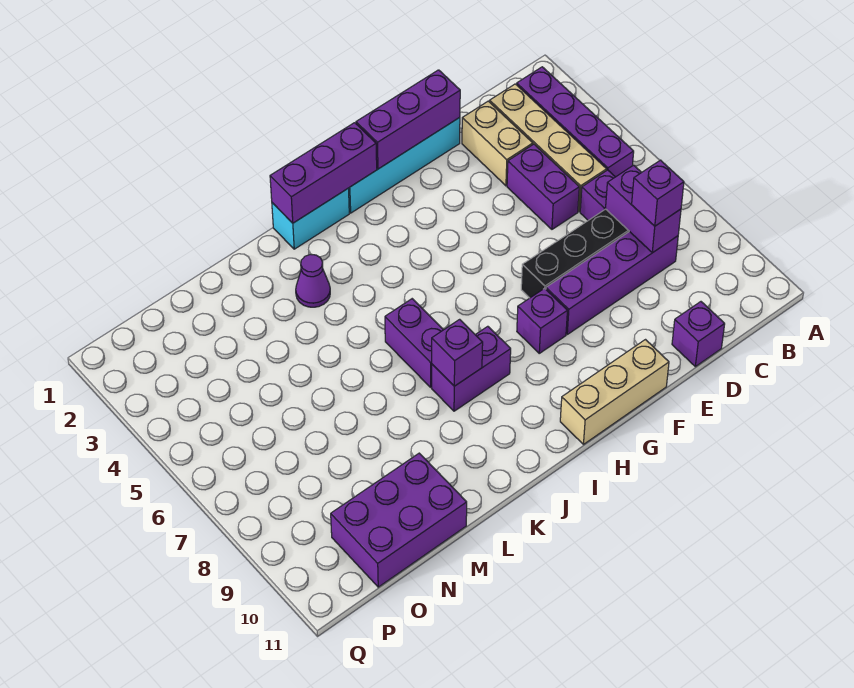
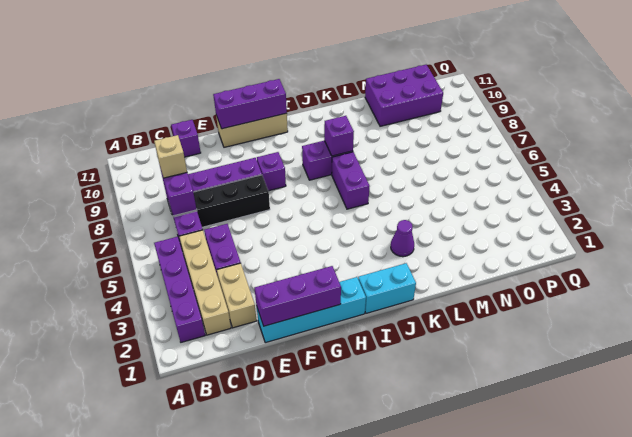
purple 1x1 brick [632,160,684,226] -> tan 1x1 brick [154,135,187,178]
purple 1x3 brick [270,123,377,223] -> purple 1x3 brick moved to [213,79,287,129]

